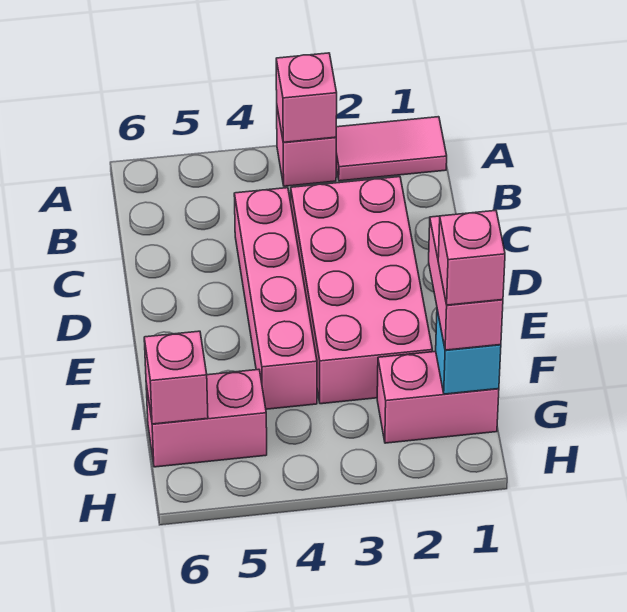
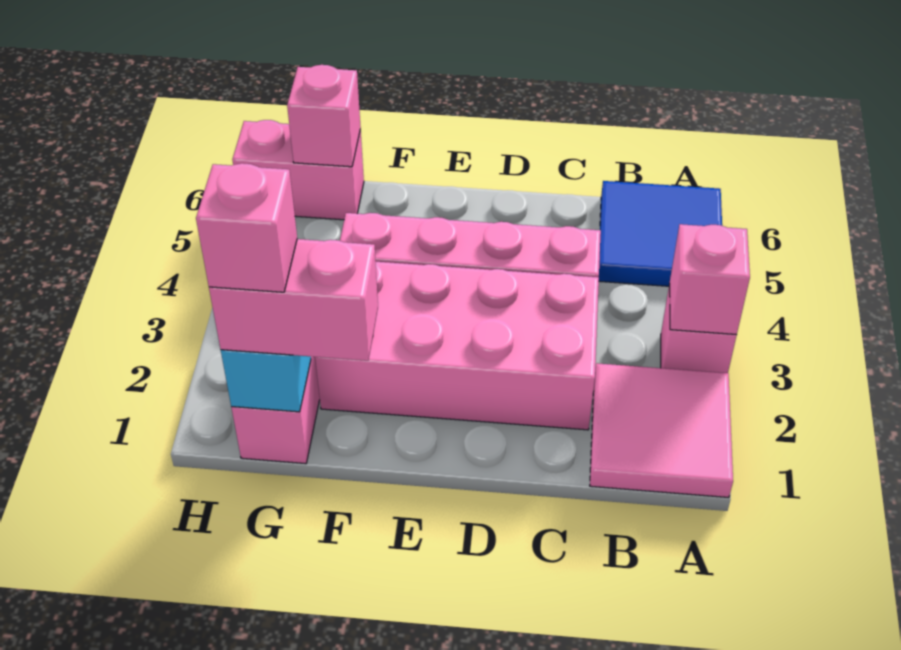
pink 1x2 tile [336,117,447,181] -> pink 2x2 tile [590,363,733,498]
none -> blue 2x2 tile [599,181,722,286]
pink 1x2 brick [146,369,267,467] -> pink 1x2 brick turned to [232,120,364,220]

